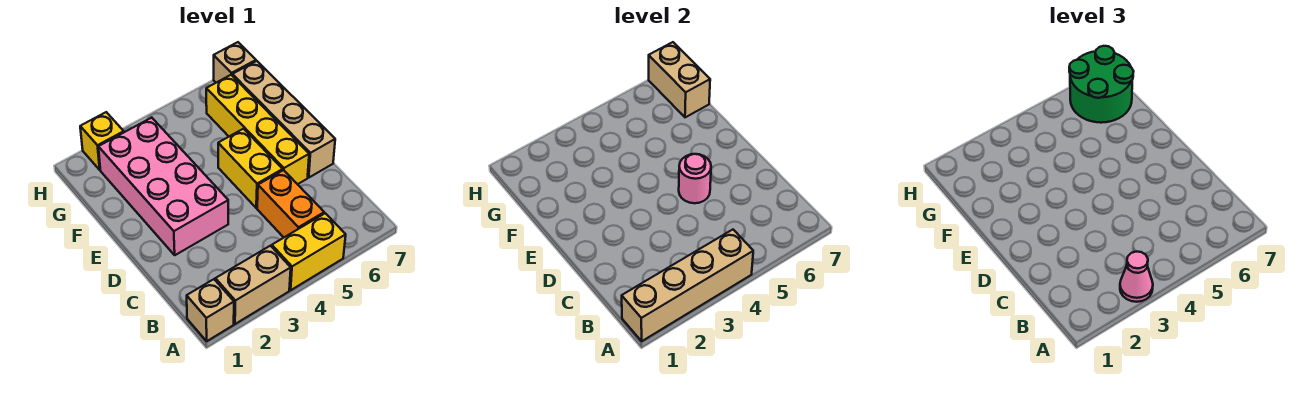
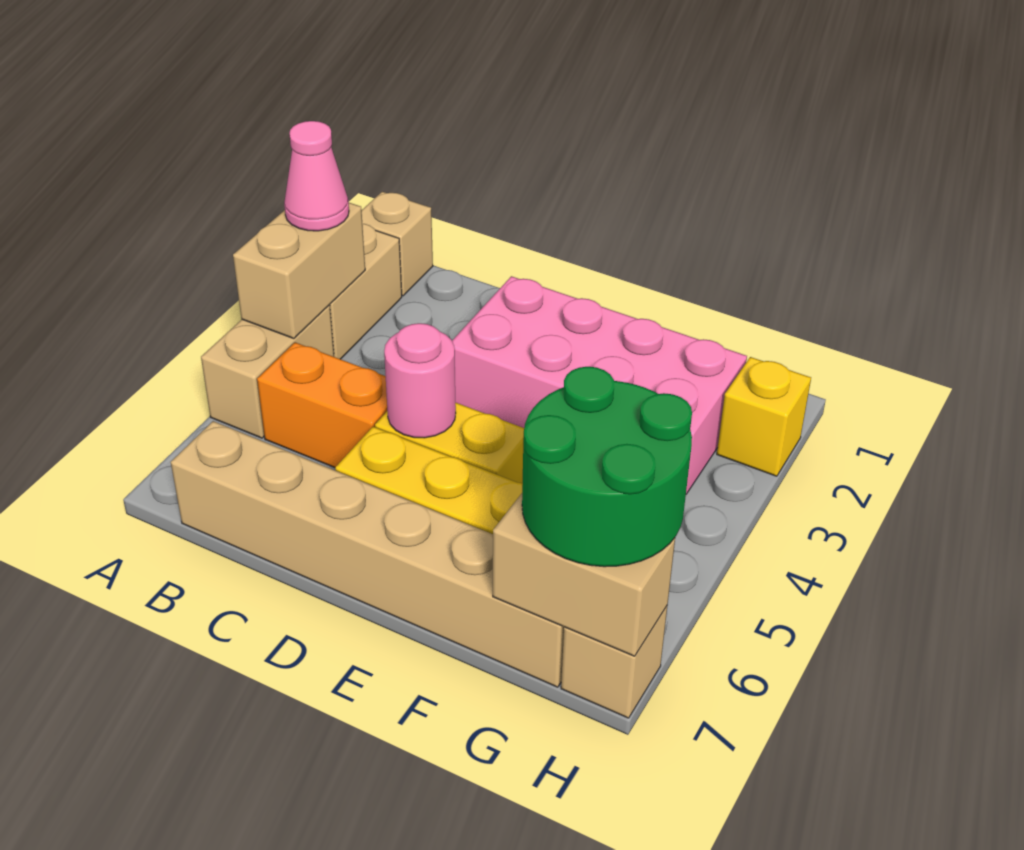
tan 1x4 brick [622,230,753,341] -> tan 1x2 brick [233,203,365,339]
yellow 1x2 brick [272,213,346,290] -> tan 1x2 brick [201,305,334,438]
tan 1x4 brick [232,61,335,177] -> tan 1x6 brick [171,421,564,687]

